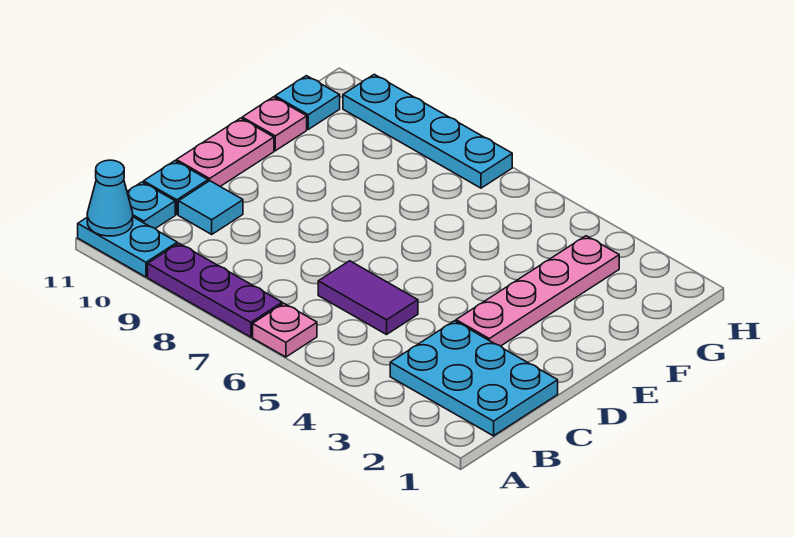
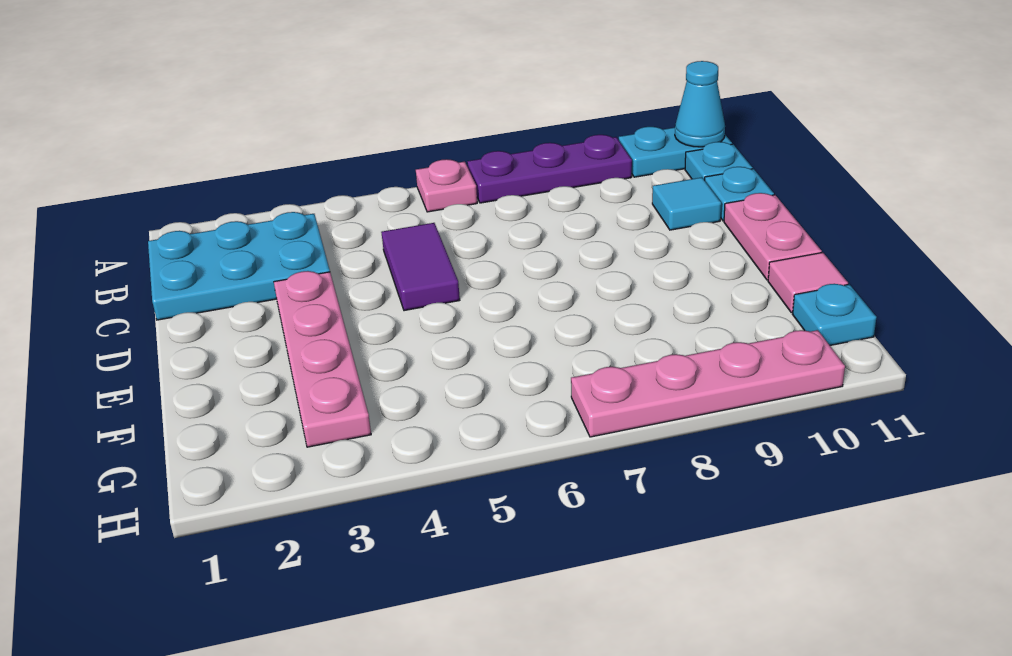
purple 1x2 tile [318,261,418,335] -> purple 1x2 tile turned to [381,223,460,311]
pink 1x1 plate [242,97,307,151] -> pink 1x1 tile [768,252,848,313]
cyan 1x4 plate [343,74,512,188] -> pink 1x4 plate [571,330,845,437]

